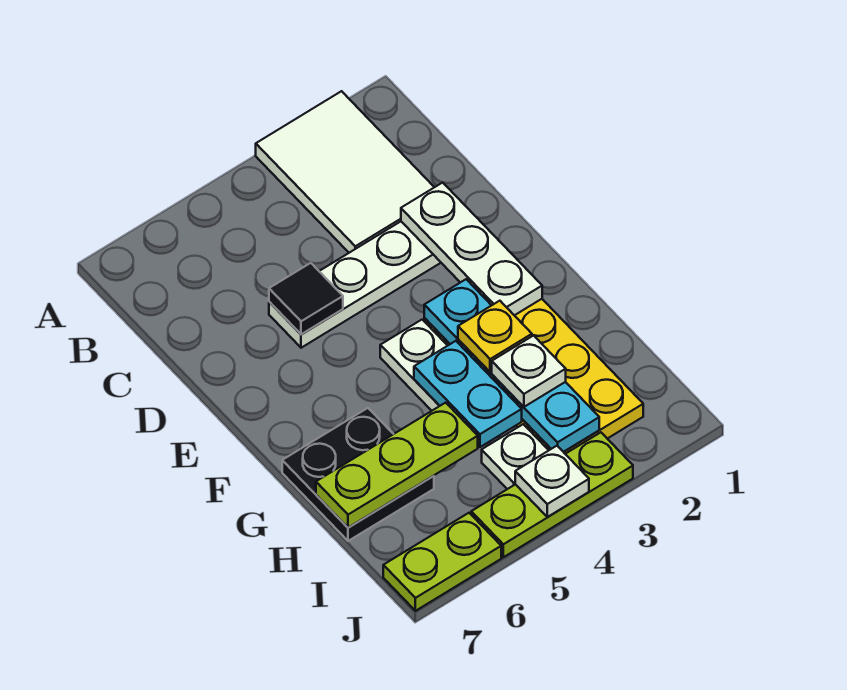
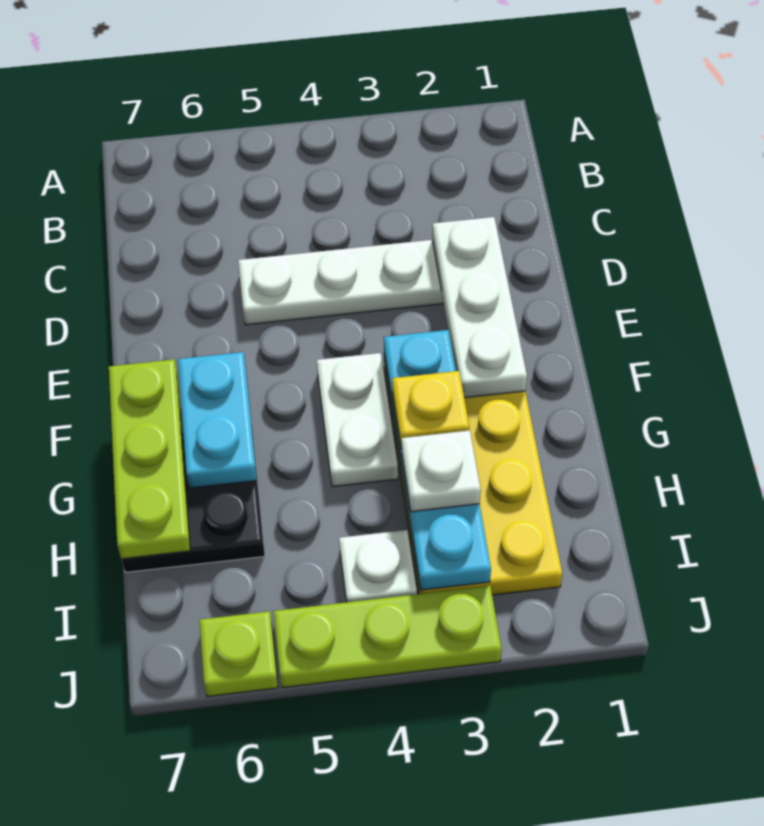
white 2x3 tile [256,91,434,253] -> none
black 1x1 tile [269,263,343,334] -> none
cyan 1x2 plate [414,341,522,447] -> cyan 1x2 plate moved to [178,352,257,488]
lime 1x3 plate [316,403,478,528] -> lime 1x3 plate turned to [109,359,190,559]
white 1x1 plate [515,446,589,517] -> none
lime 1x2 plate [383,513,501,611] -> lime 1x1 plate [199,611,278,697]

